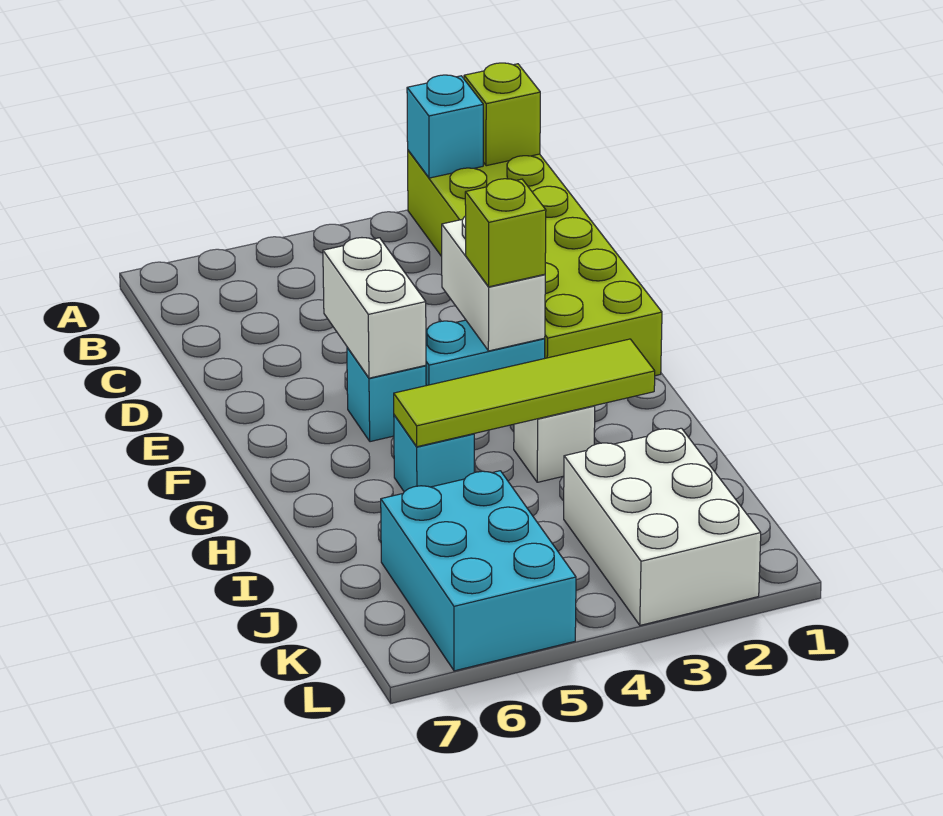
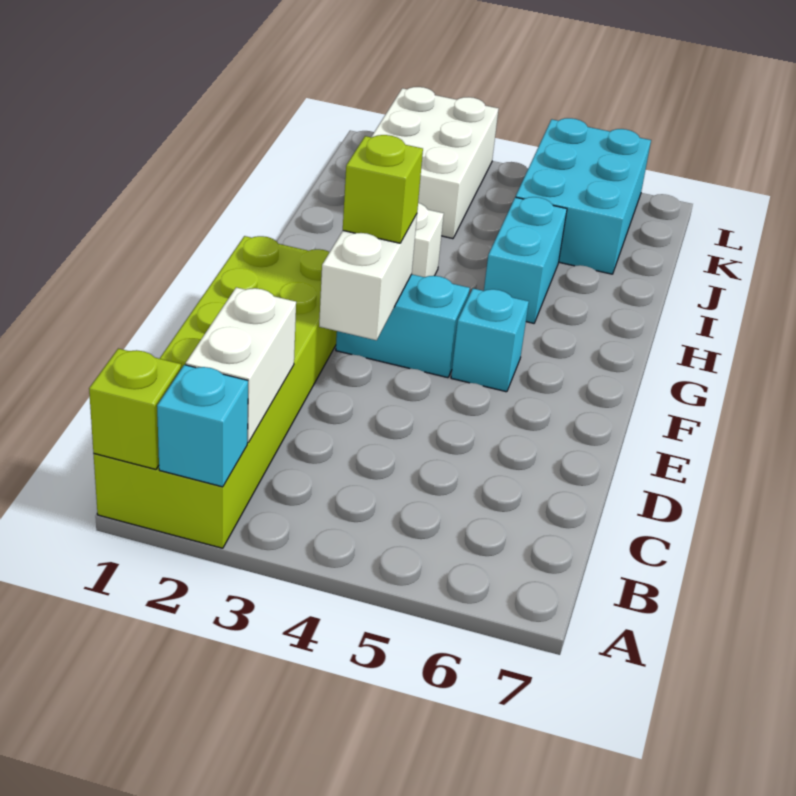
white 1x2 brick [323,238,426,378] -> white 1x2 brick moved to [186,287,296,443]
lime 1x4 tile [394,339,655,447] -> none
cyan 1x1 brick [394,415,474,492] -> cyan 1x2 brick [484,197,567,323]

